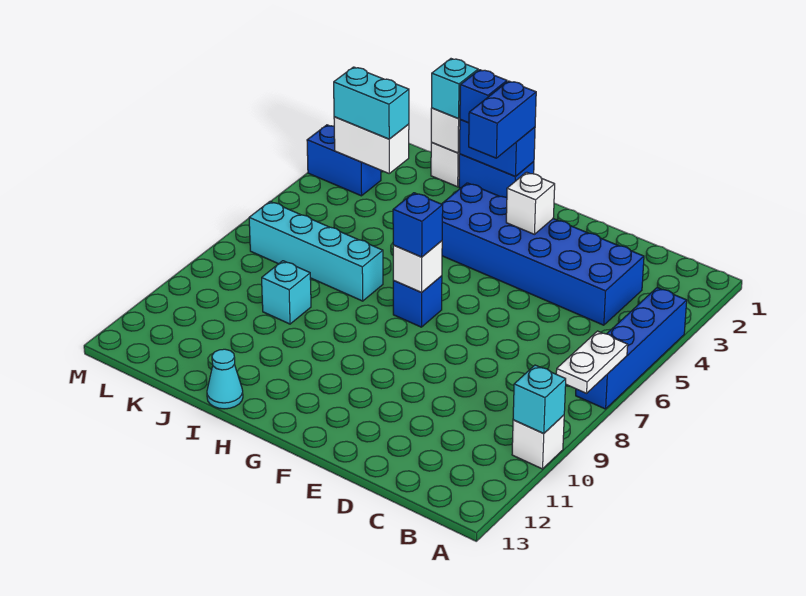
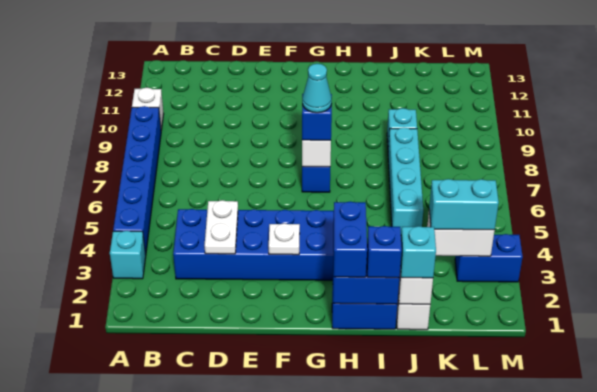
blue 1x4 brick [576,288,687,409] -> blue 1x6 brick [113,106,161,254]
white 1x2 plate [556,331,628,393] -> white 1x2 plate moved to [205,200,238,254]
cyan 1x1 brick [513,365,566,434] -> cyan 1x1 brick moved to [110,231,146,279]
white 1x1 brick [506,172,555,234] -> white 1x1 plate [269,223,300,255]
cyan 1x4 brick [249,201,383,301] -> cyan 1x4 brick turned to [388,128,423,233]
cyan 1x1 cone [207,349,243,409] -> cyan 1x1 cone moved to [302,64,332,113]

